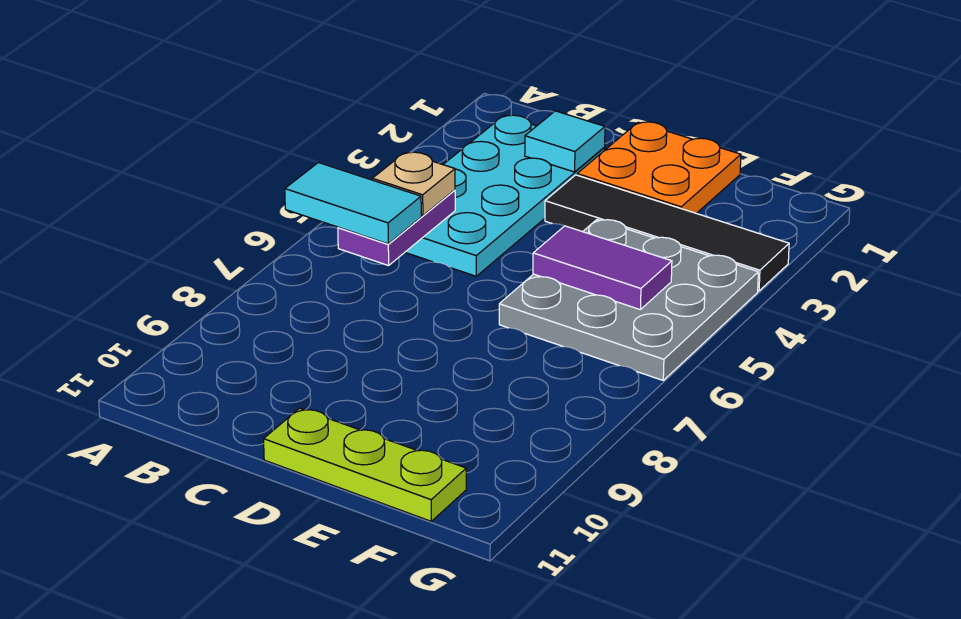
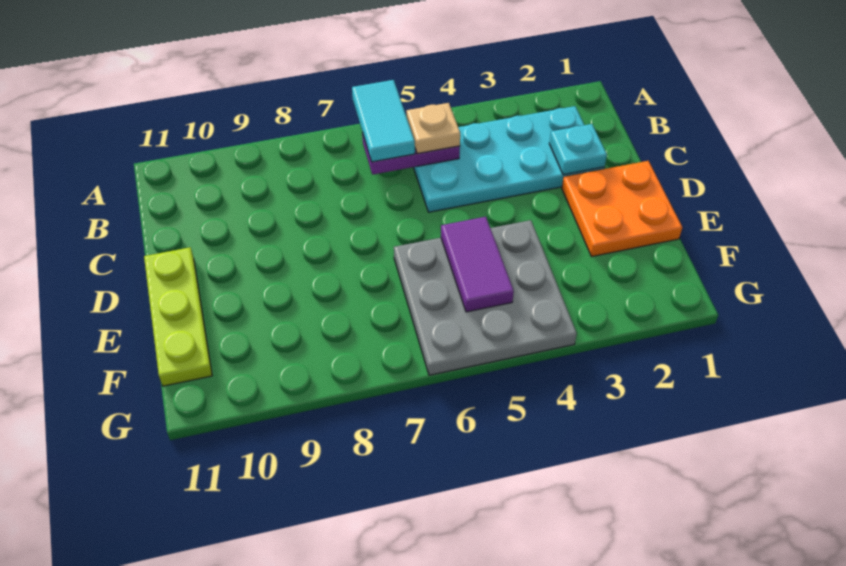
cyan 1x1 tile [525,111,605,172] -> cyan 1x1 plate [549,124,607,175]
black 1x4 tile [545,175,789,291] -> none

